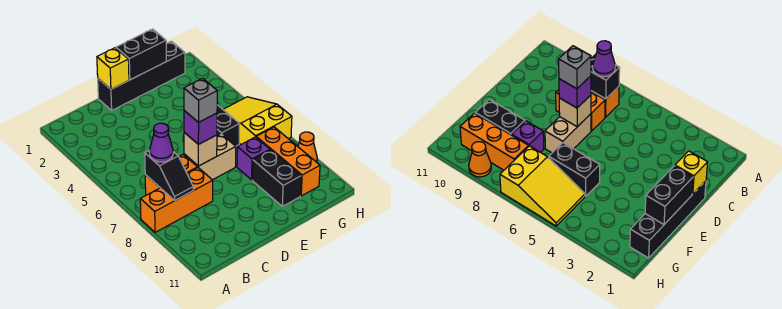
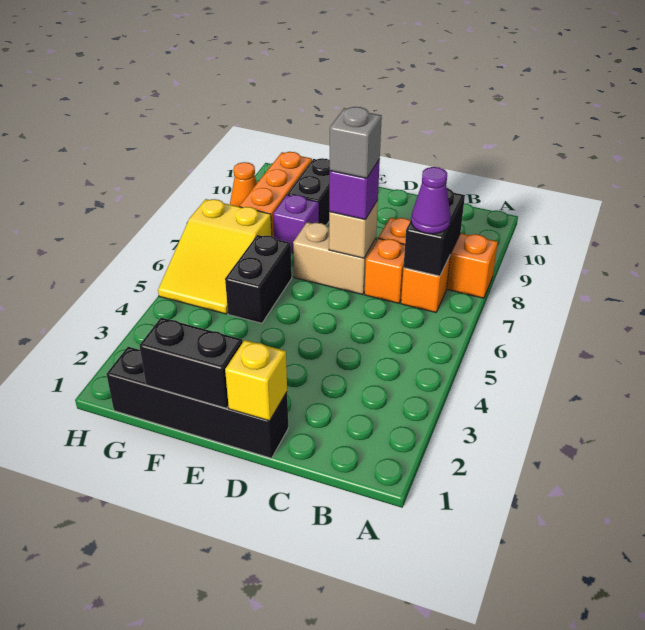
black 1x2 slope [145,151,193,200] -> black 1x2 brick [404,189,465,276]

